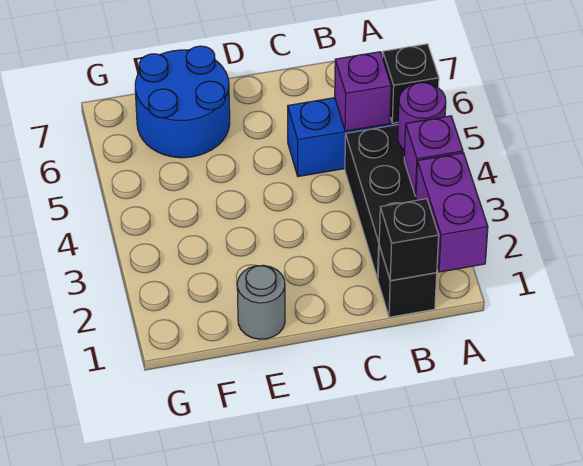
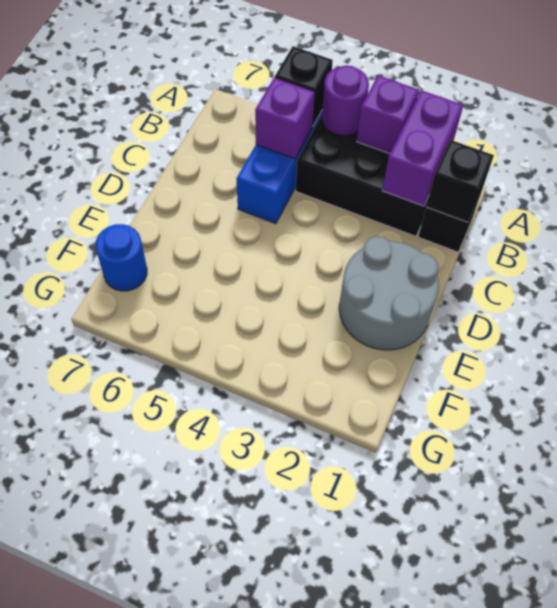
purple 1x2 brick [416,153,488,272] -> purple 1x2 brick turned to [382,90,463,206]
grey 1x1 round brick [237,265,285,339] -> grey 2x2 round brick [339,236,439,350]
blue 2x2 round brick [135,46,230,158] -> blue 1x1 round brick [95,224,147,291]

